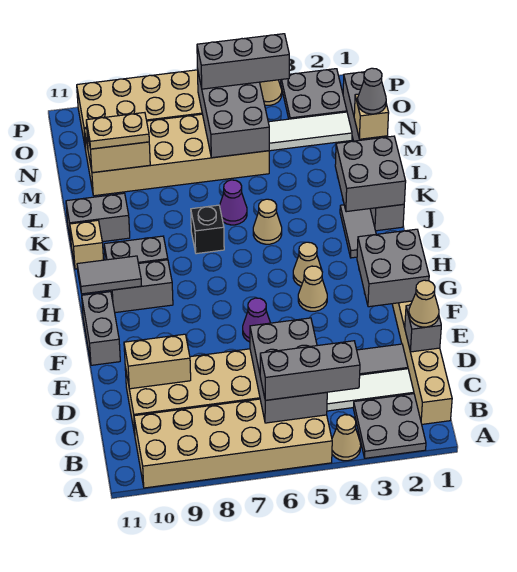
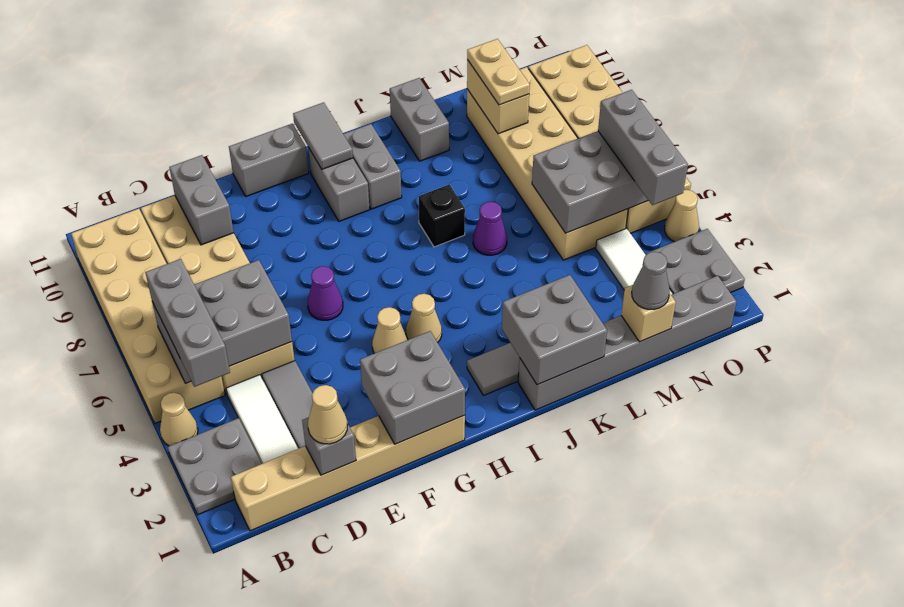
tan 1x2 brick [124,334,191,389] -> grey 1x2 brick [169,155,234,245]
tan 1x1 cone [253,199,282,244] -> none
tan 1x1 brick [70,220,104,269] -> none

